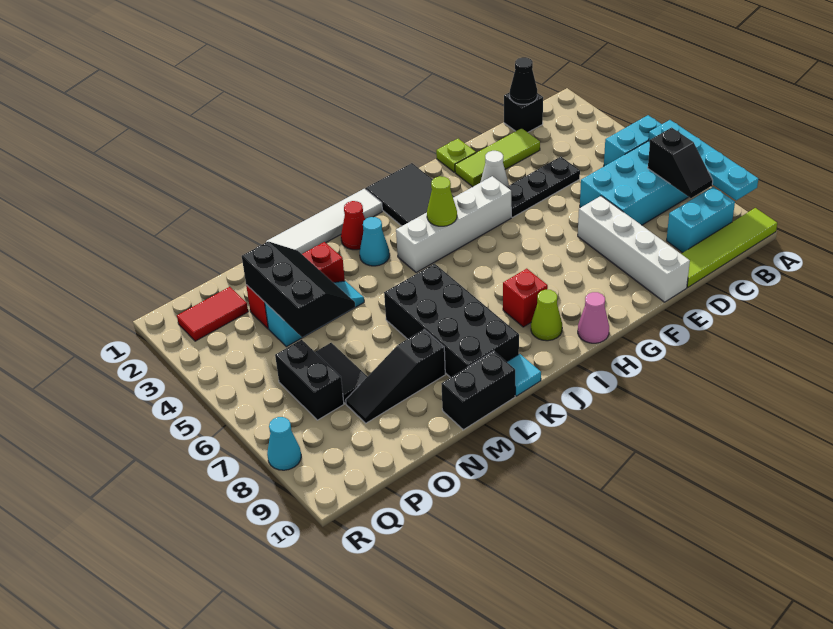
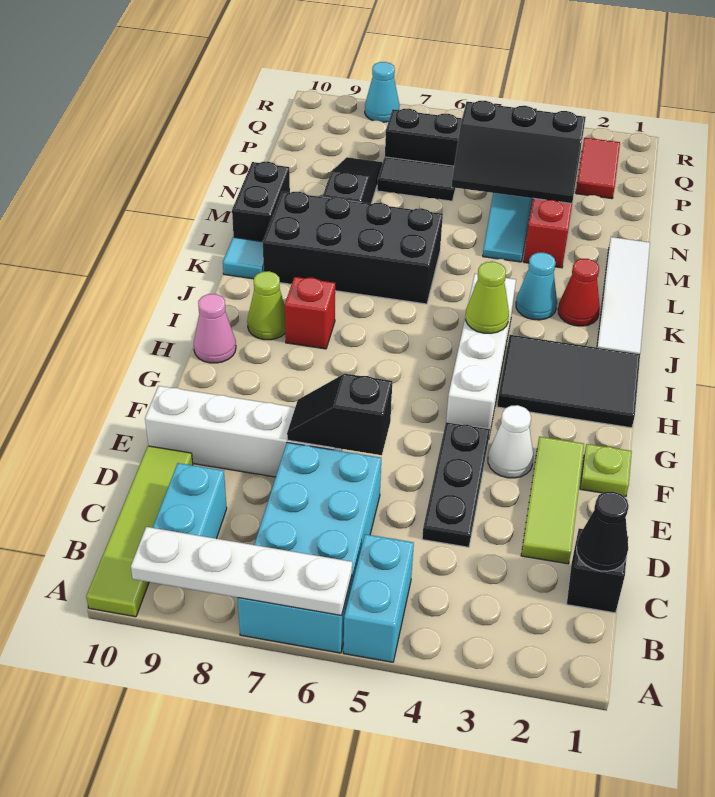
cyan 1x4 plate [648,120,758,200] -> white 1x4 plate [131,527,352,616]
black 1x2 slope [648,128,713,198] -> black 1x2 slope moved to [287,374,392,455]

